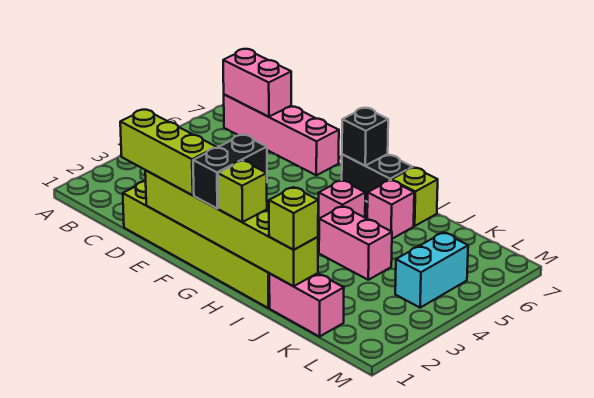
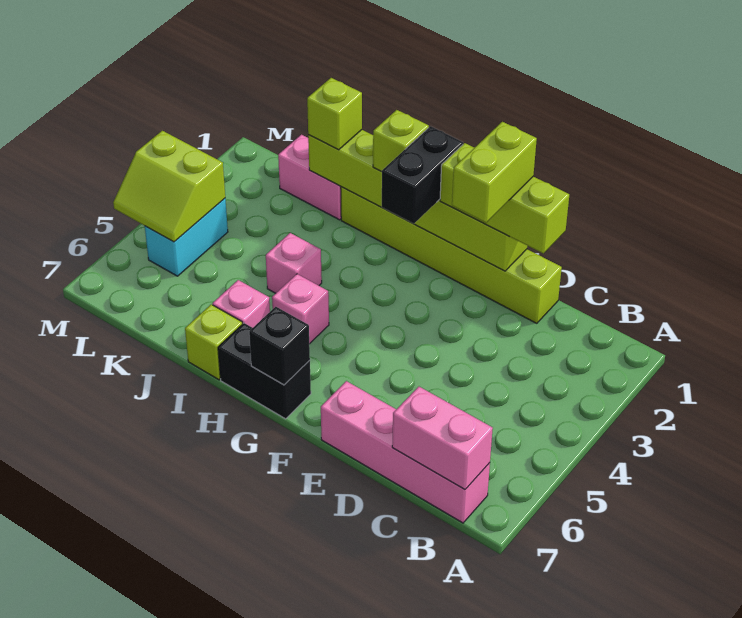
none -> lime 1x2 brick [452,122,537,223]
pink 1x2 brick [319,206,392,280] -> pink 1x1 brick [266,233,322,293]
none -> lime 2x2 slope [113,131,225,242]

